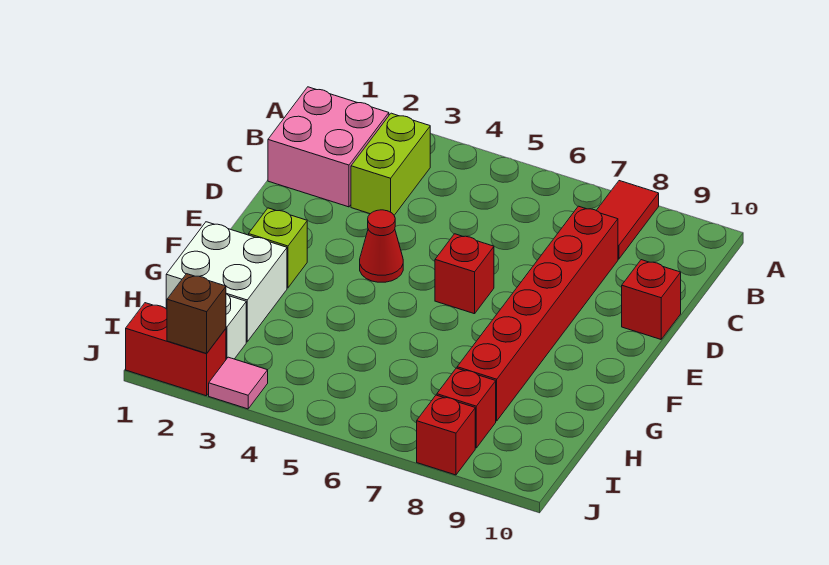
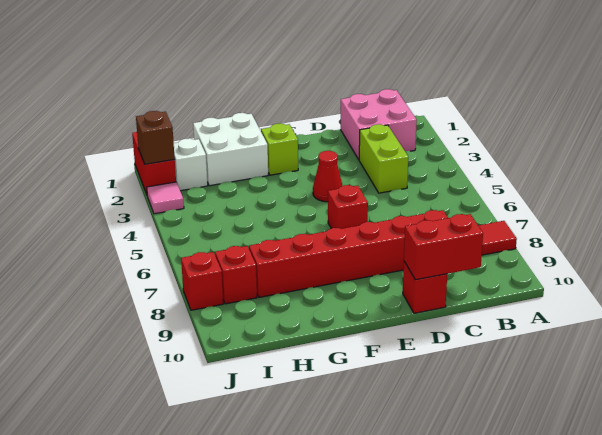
lime 1x2 brick [351,113,430,215] -> lime 1x2 brick turned to [359,124,408,193]
none -> red 1x2 brick [404,214,483,280]

